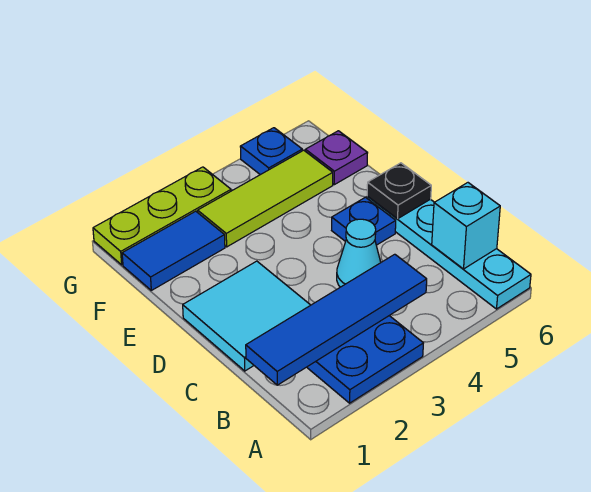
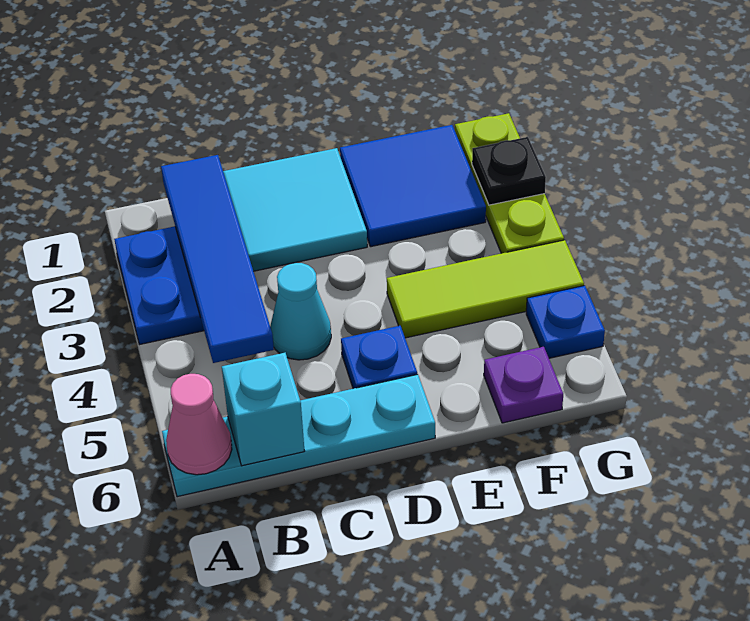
none -> pink 1x1 cone [166,374,232,475]
black 1x1 plate [367,163,431,219] -> black 1x1 plate moved to [472,137,546,205]
blue 1x2 tile [122,211,225,290] -> blue 2x2 tile [340,125,486,247]
lime 1x3 tile [198,150,333,247] -> lime 1x3 tile turned to [387,240,584,338]

